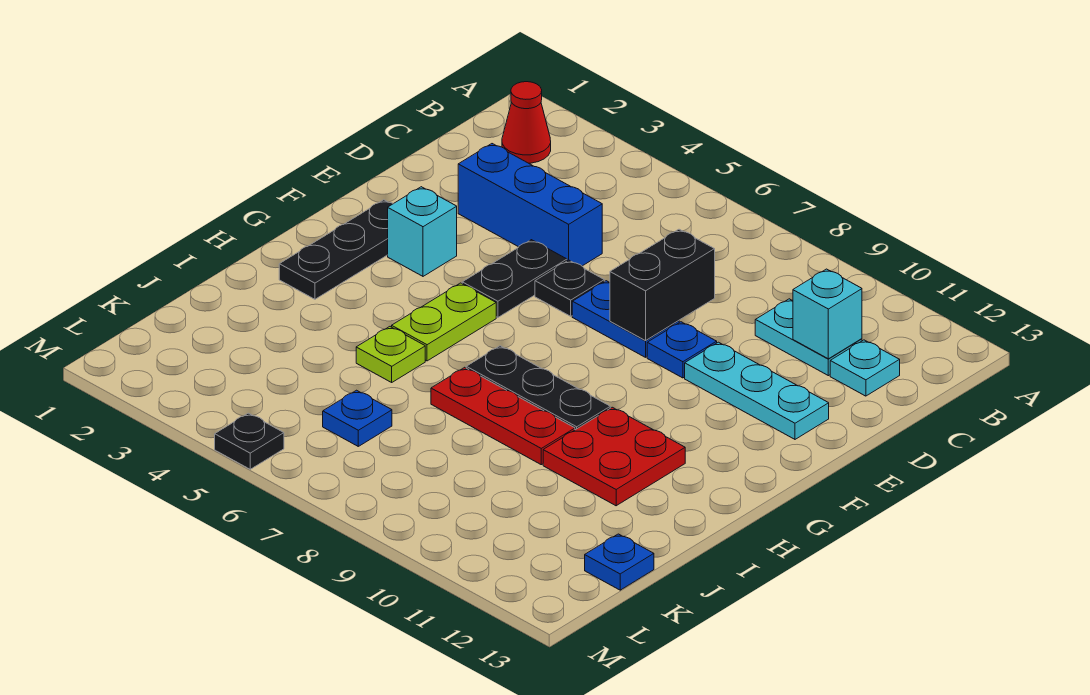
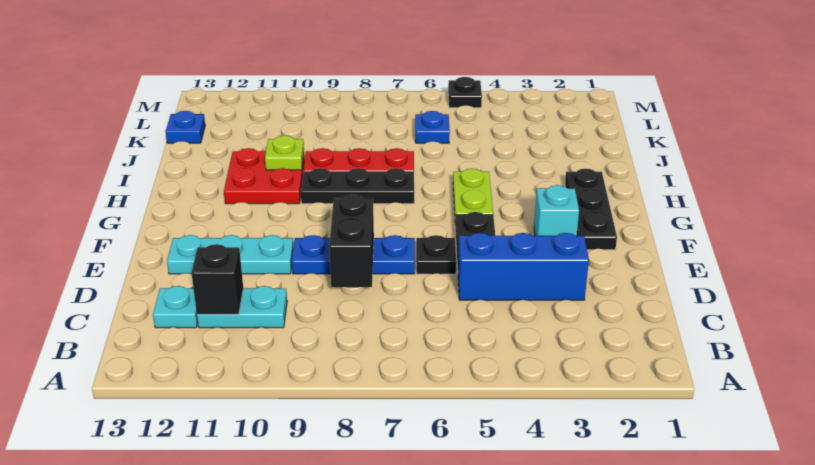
red 1x1 cone [502,82,551,163] -> none
cyan 1x1 brick [793,269,862,359] -> black 1x1 brick [192,244,243,314]
lime 1x1 plate [356,327,425,382] -> lime 1x1 plate moved to [265,136,304,170]

